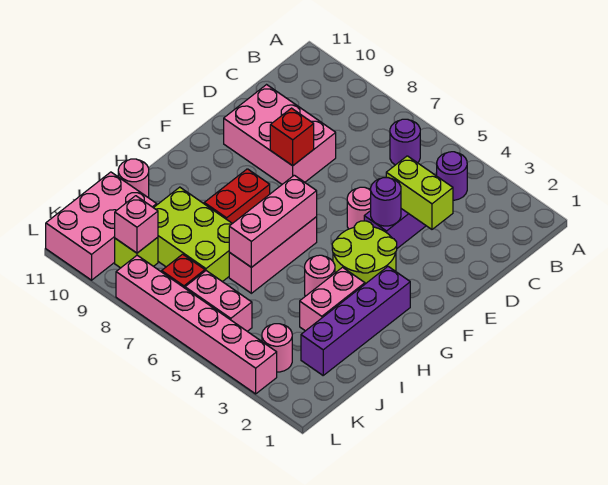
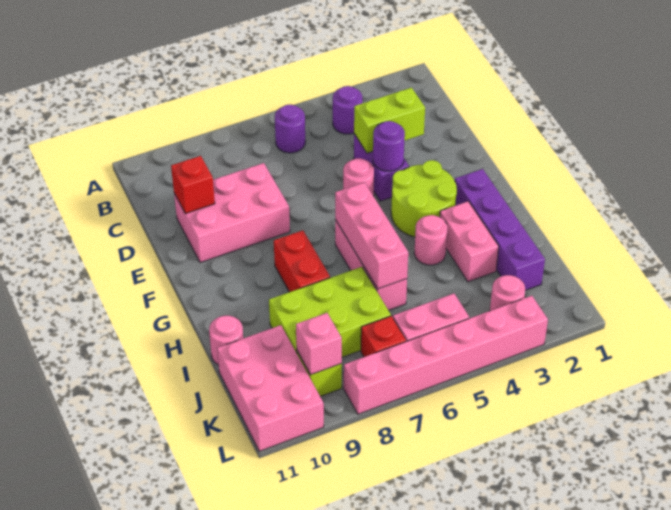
red 1x1 brick [270,108,314,166] -> red 1x1 brick moved to [171,156,215,214]

